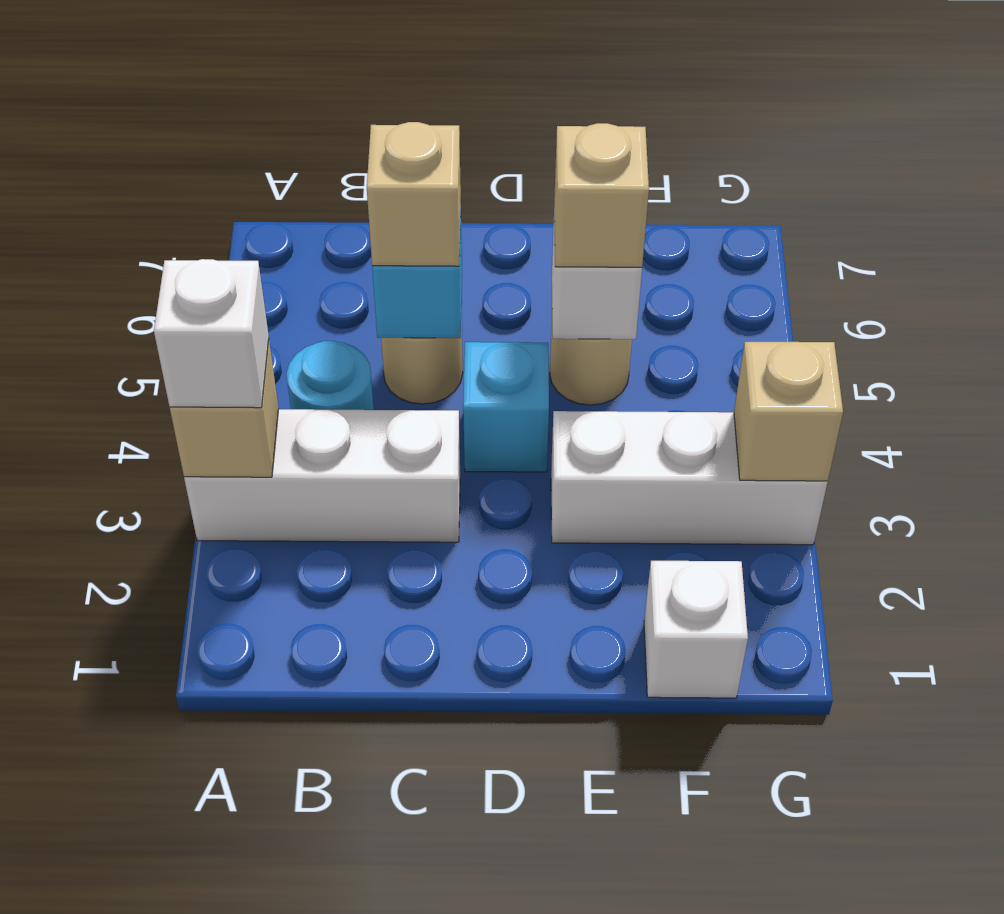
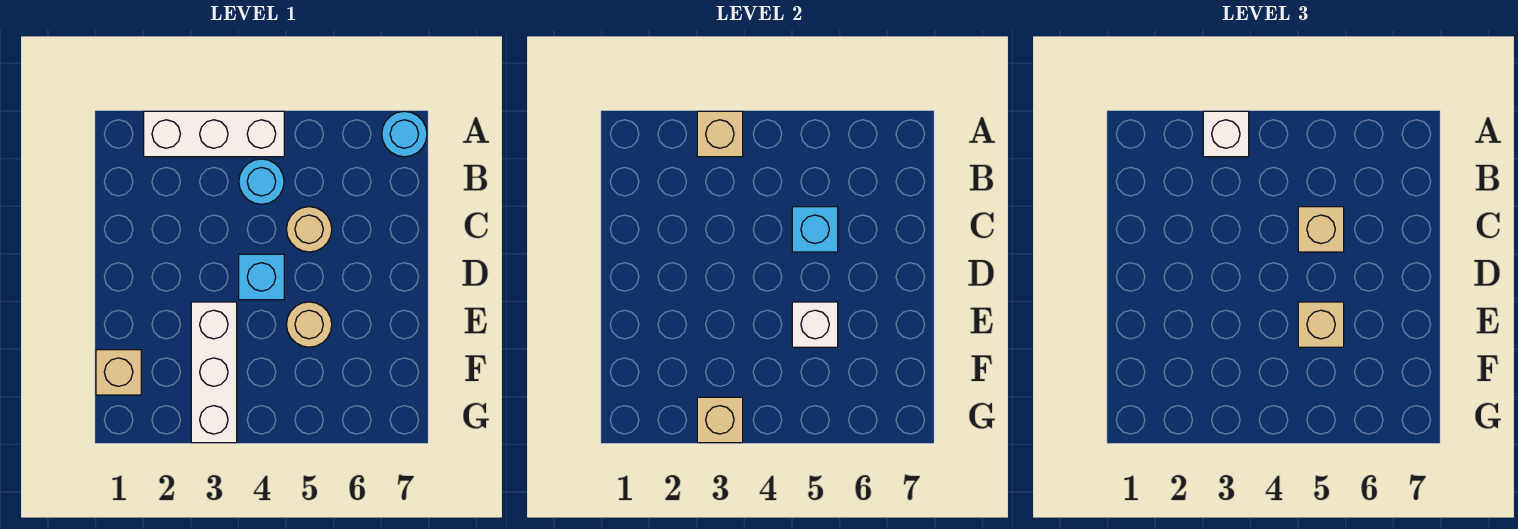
white 1x3 brick [184,409,460,542] -> white 1x3 brick turned to [144,111,284,157]
none -> cyan 1x1 round brick [382,111,427,157]
white 1x1 brick [644,561,748,698] -> tan 1x1 brick [96,350,141,395]

